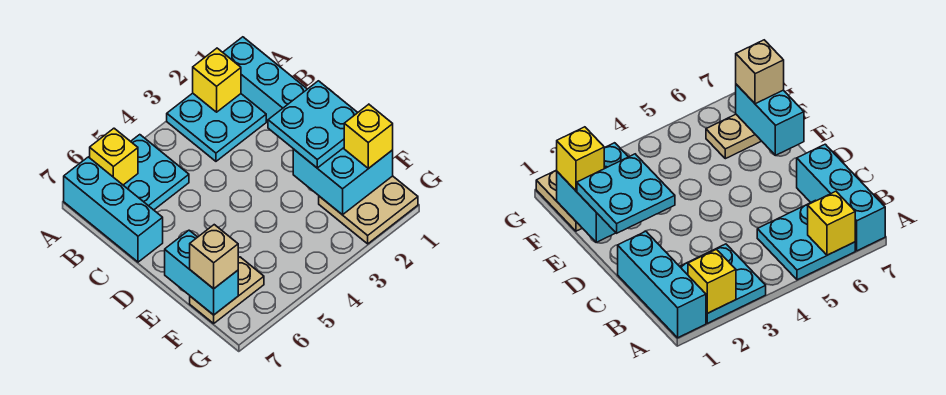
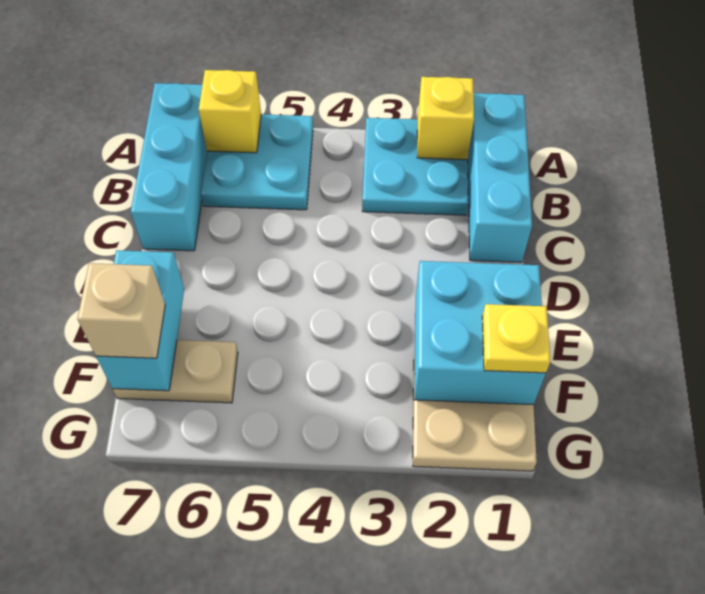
cyan 2x2 plate [268,81,358,168] -> none
yellow 1x1 brick [344,104,393,169] -> yellow 1x1 plate [482,304,550,373]

